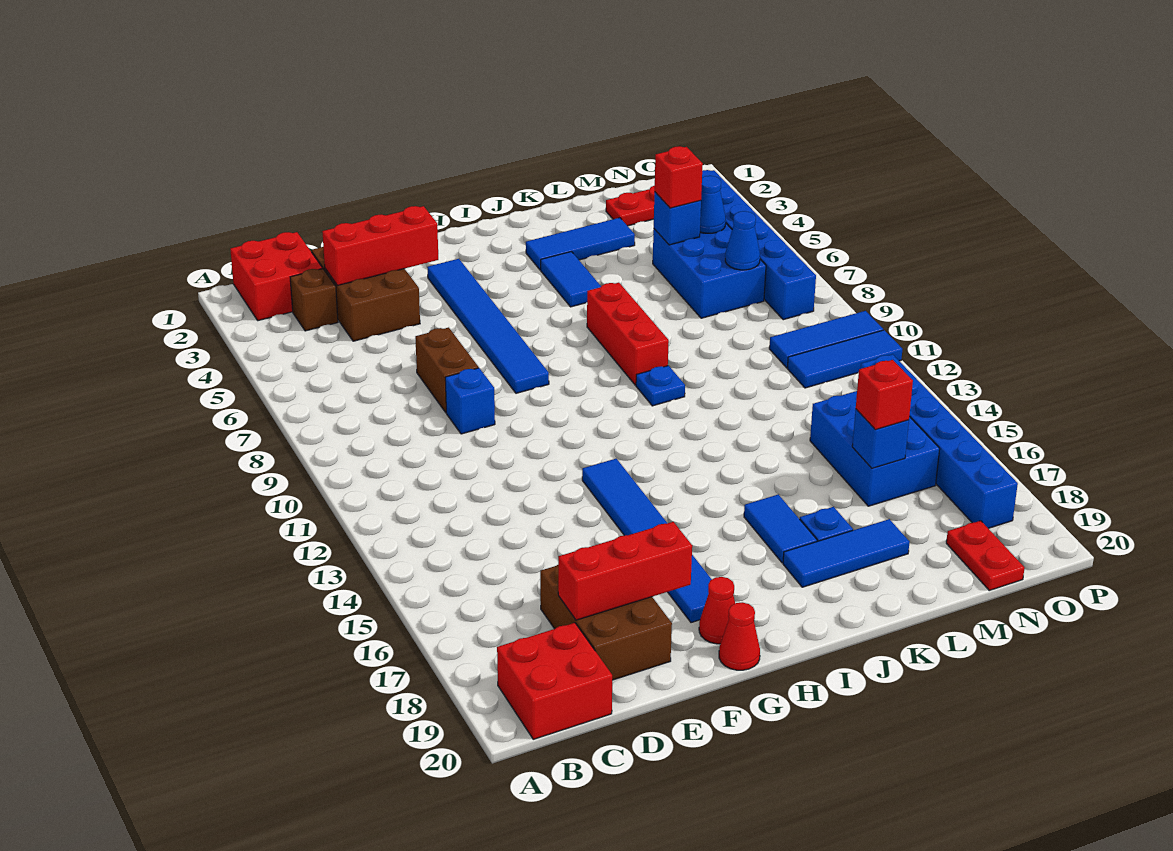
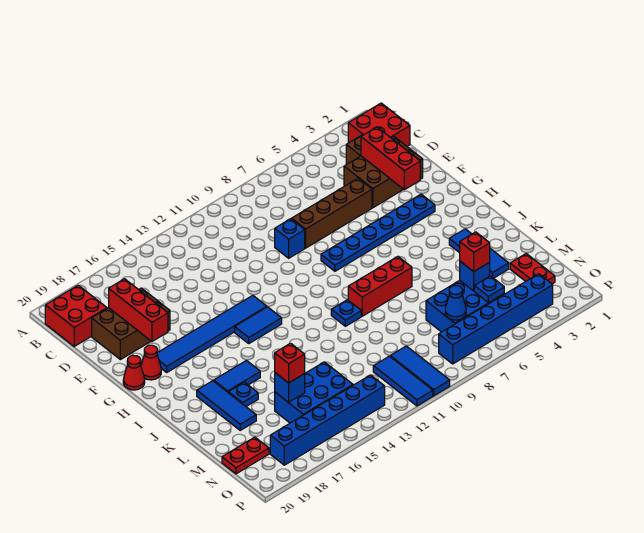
brown 1x2 brick [415,327,479,412] -> brown 1x4 brick [292,178,372,248]
blue 1x6 tile [427,259,549,393] -> blue 1x6 plate [321,194,435,271]
blue 1x2 tile [541,252,601,307] -> blue 1x2 tile moved to [235,307,282,343]
blue 1x1 cone [700,176,726,233] -> blue 1x1 plate [474,276,504,303]

